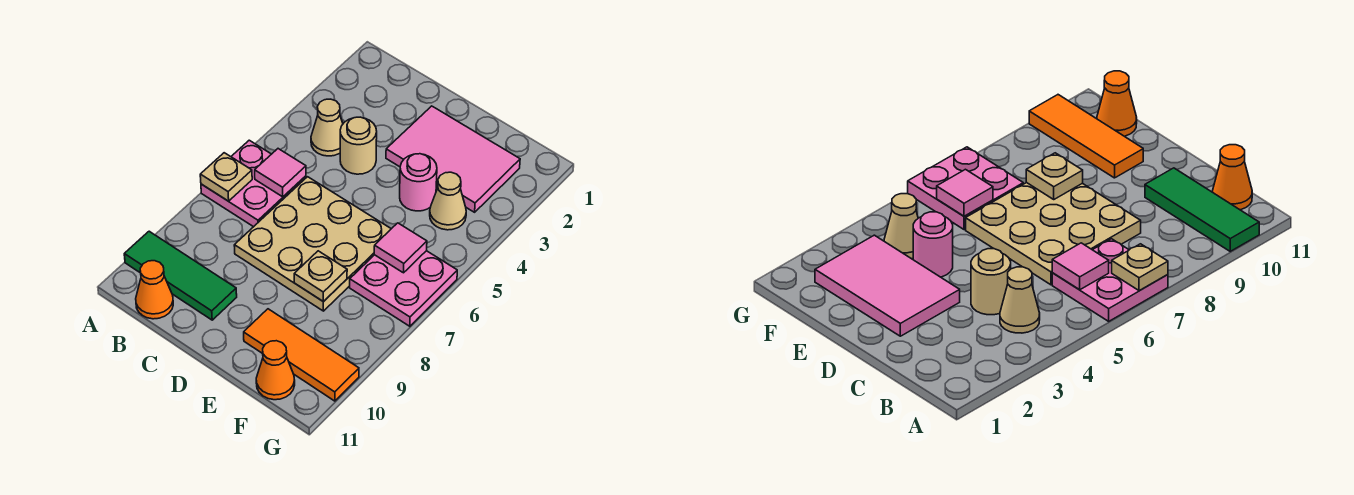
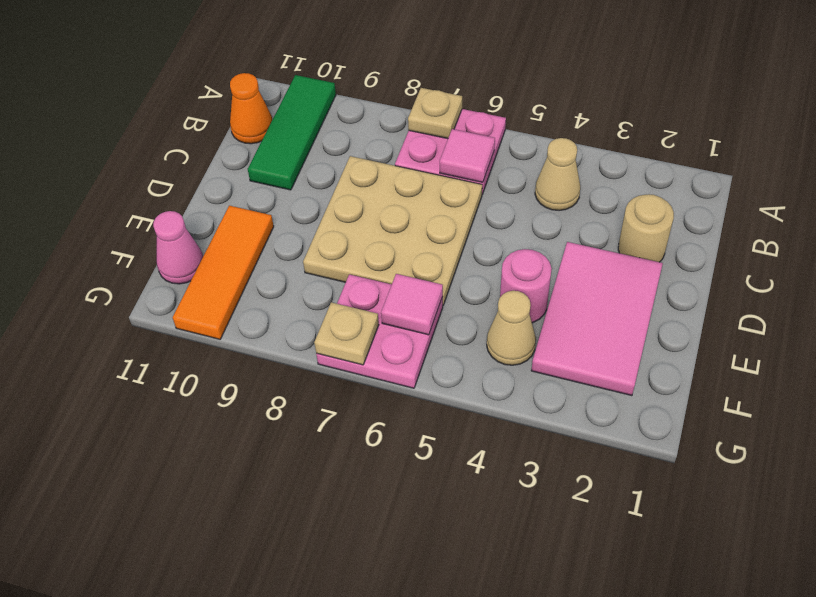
tan 1x1 round brick [340,117,377,174] -> tan 1x1 round brick moved to [618,194,674,262]
tan 1x1 plate [294,251,347,302] -> tan 1x1 plate moved to [314,302,379,365]
orange 1x1 cone [256,341,295,400] -> pink 1x1 cone [153,211,203,284]

